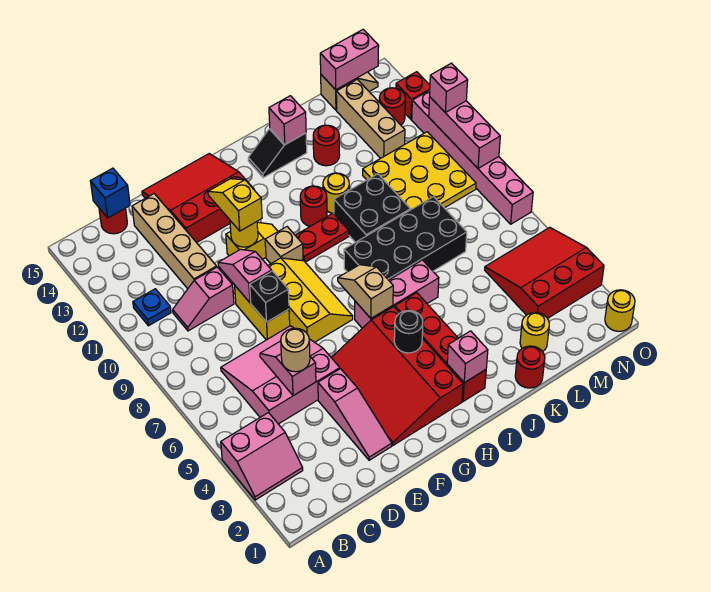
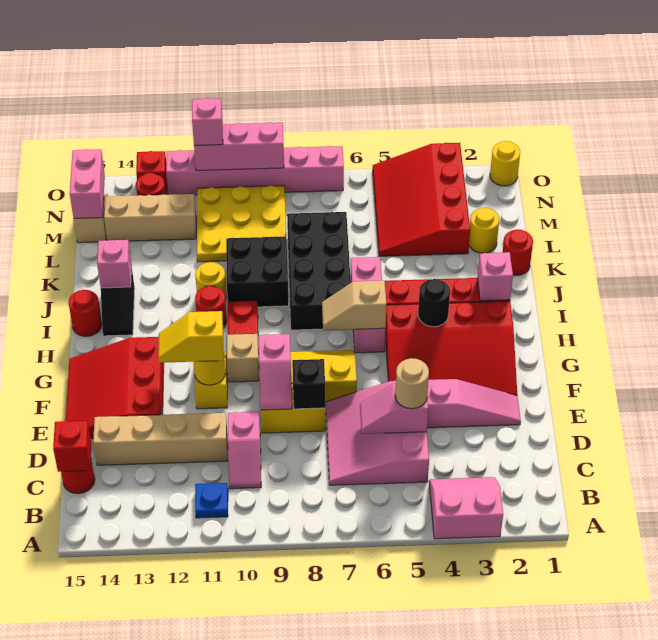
pink 2x2 slope [221,413,303,500] -> pink 2x2 slope turned to [429,477,503,539]
blue 1x1 brick [90,168,130,218] -> red 1x1 brick [53,421,92,472]
pink 1x2 slope [218,249,272,303] -> pink 1x2 slope turned to [258,334,292,410]
red 1x1 round brick [313,125,340,166] -> red 1x1 round brick moved to [68,290,102,336]
red 3x3 slope [485,227,604,318] -> red 3x4 slope [373,143,470,256]

